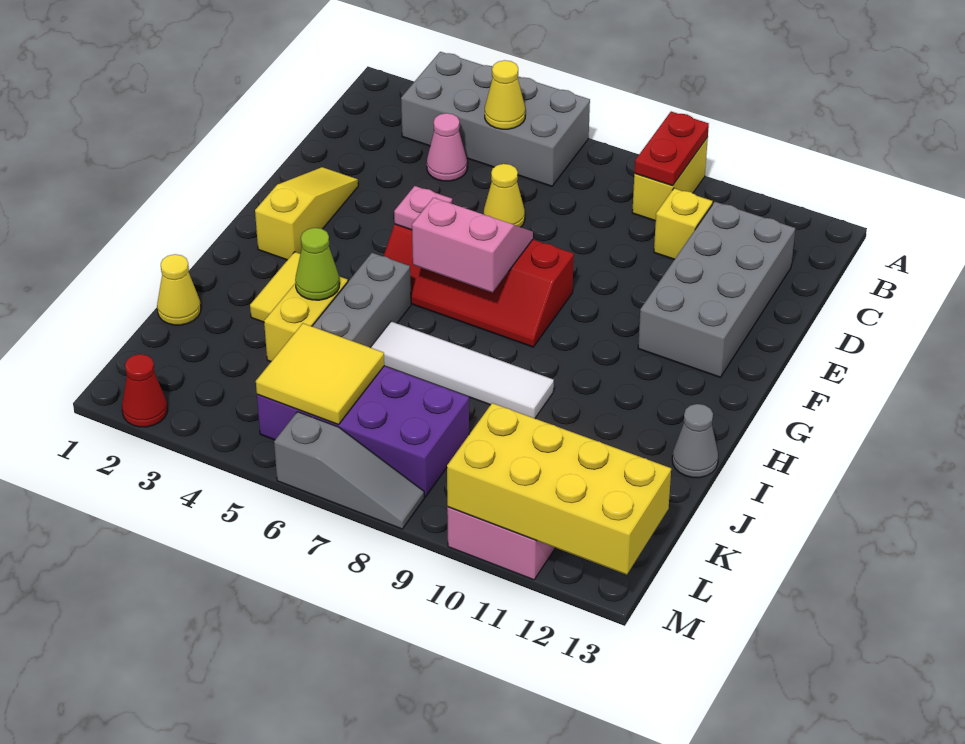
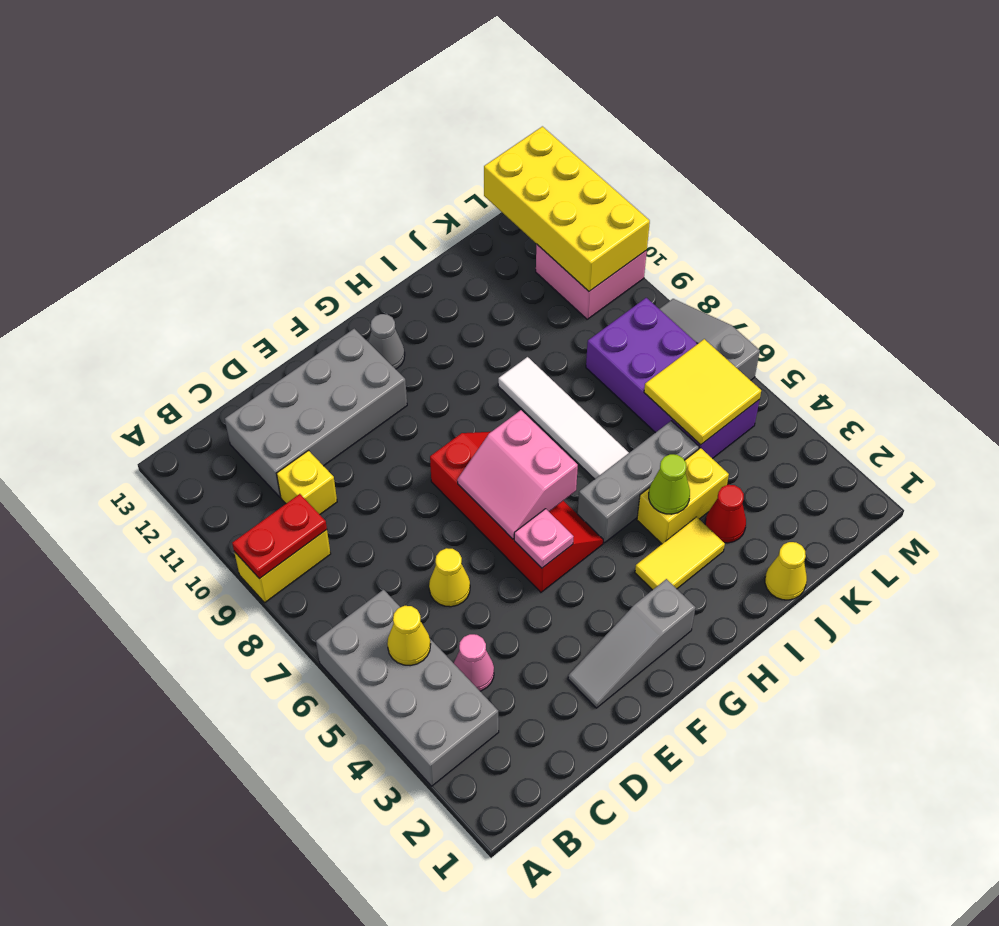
yellow 1x3 slope [255,167,358,260] -> grey 1x3 slope [568,579,695,708]
grey 1x1 cone [672,404,718,478] -> grey 1x1 cone moved to [368,314,405,369]
red 1x1 cone [122,354,167,427] -> red 1x1 cone moved to [705,485,746,543]

